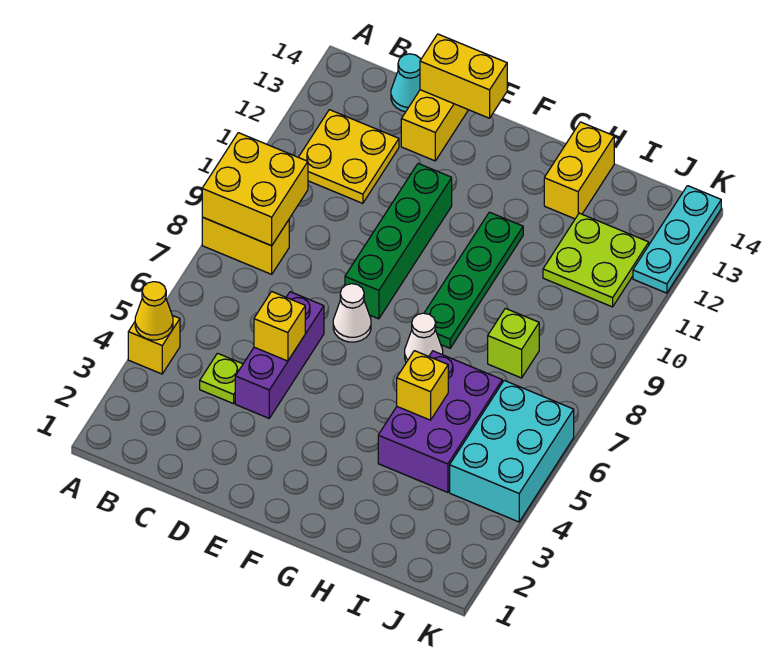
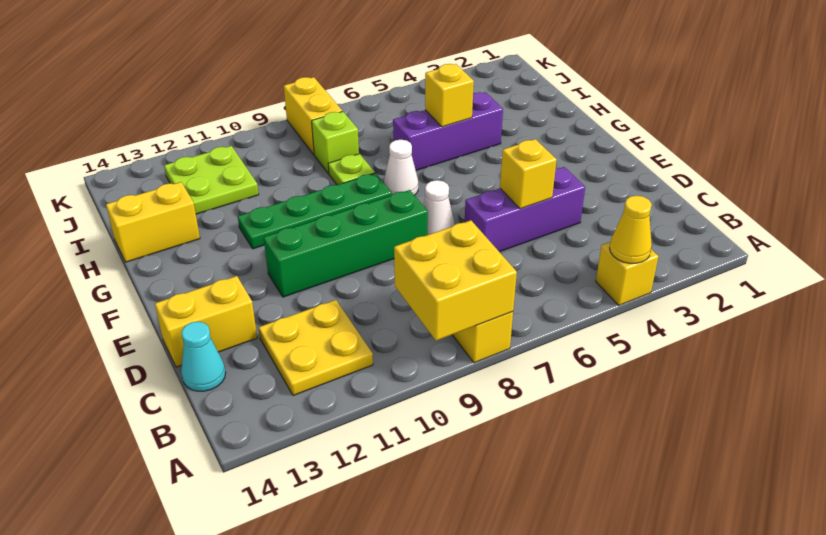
lime 1x1 plate [200,353,243,404] -> lime 1x1 plate moved to [328,154,375,185]
yellow 1x2 brick [420,34,507,118] -> yellow 1x2 brick moved to [284,77,342,154]
purple 2x3 brick [378,351,502,492] -> purple 1x3 brick [393,92,503,170]
cyan 2x3 brick [450,380,574,522] -> none
cyan 1x3 plate [633,186,721,293] -> none

